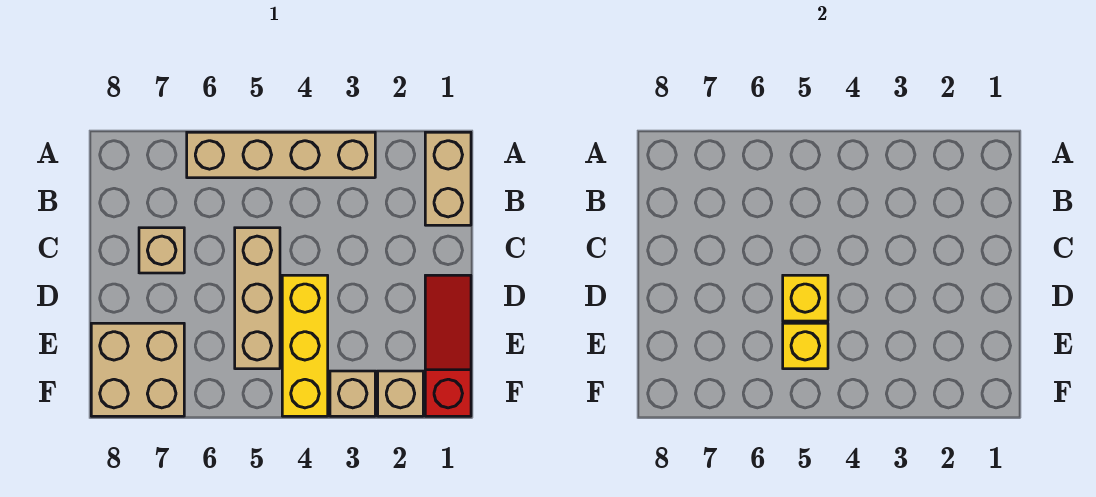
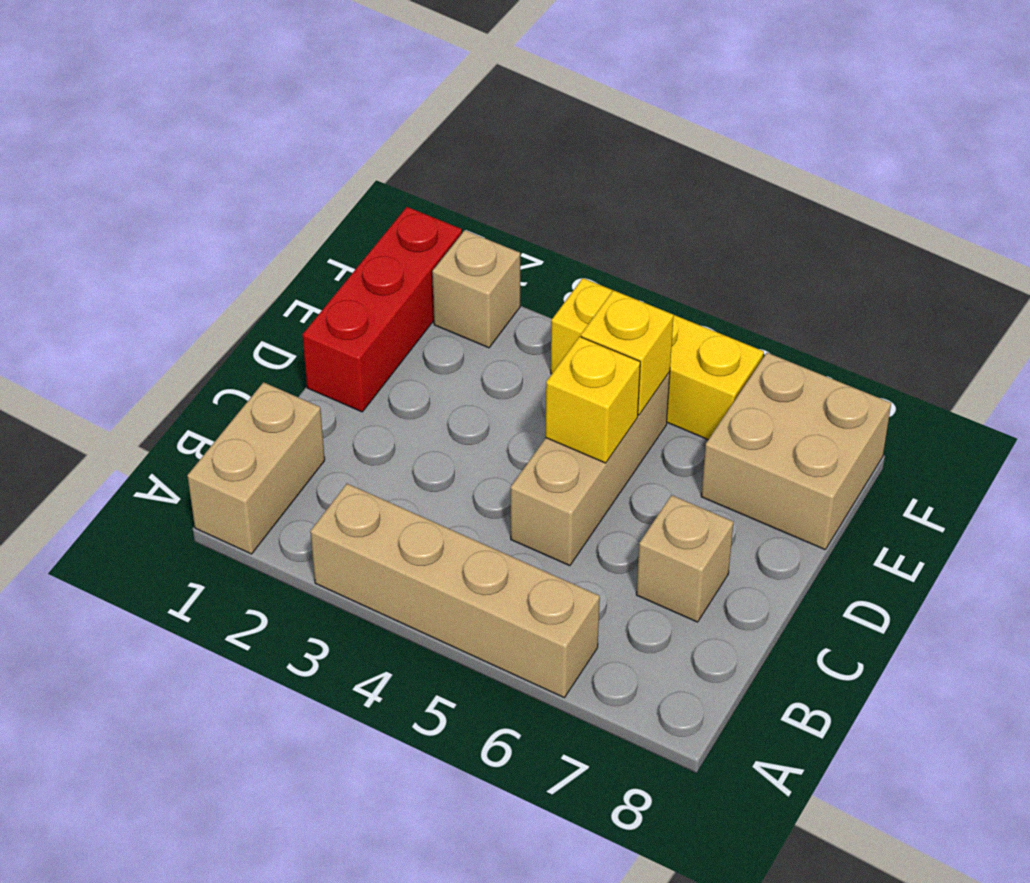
red 1x3 slope [425,275,471,416] -> red 1x3 brick [303,207,462,412]
yellow 1x3 brick [282,275,328,416] -> yellow 1x3 brick turned to [551,278,764,440]
tan 1x1 brick [330,371,375,416] -> none

